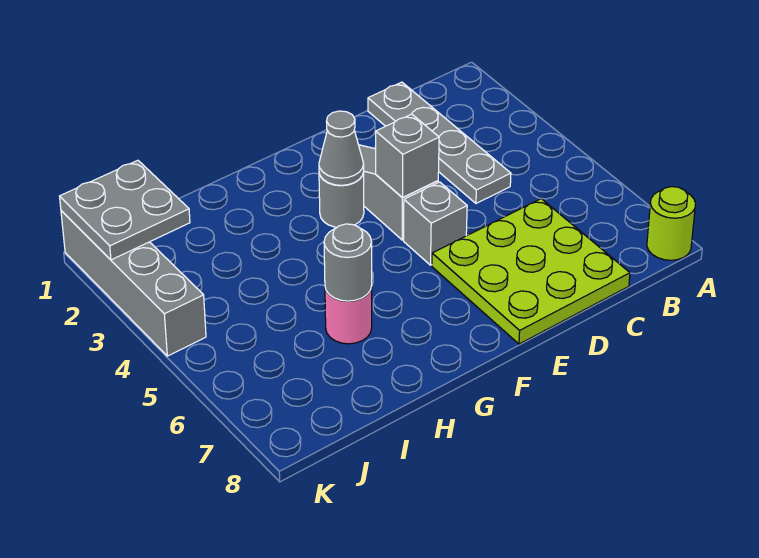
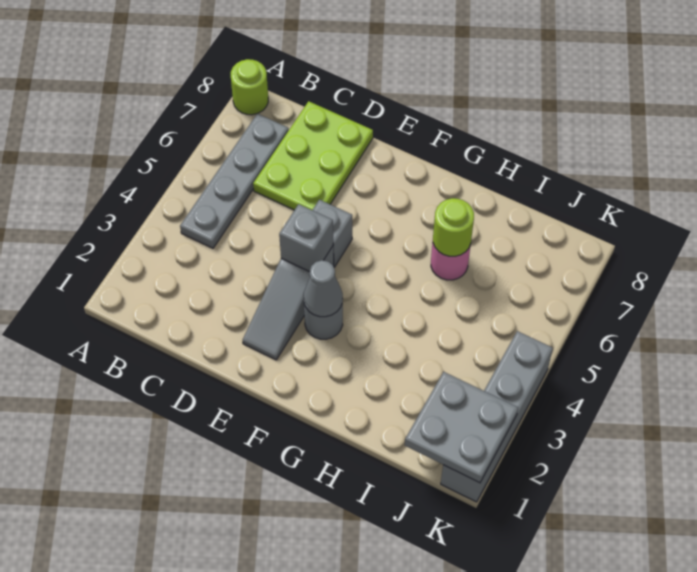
grey 1x4 plate [368,82,511,203] -> grey 1x4 plate moved to [180,114,289,248]
lime 3x3 plate [432,199,630,344] -> lime 2x3 plate [253,101,373,210]
grey 1x1 round brick [324,224,372,301] -> lime 1x1 round brick [433,198,474,256]

